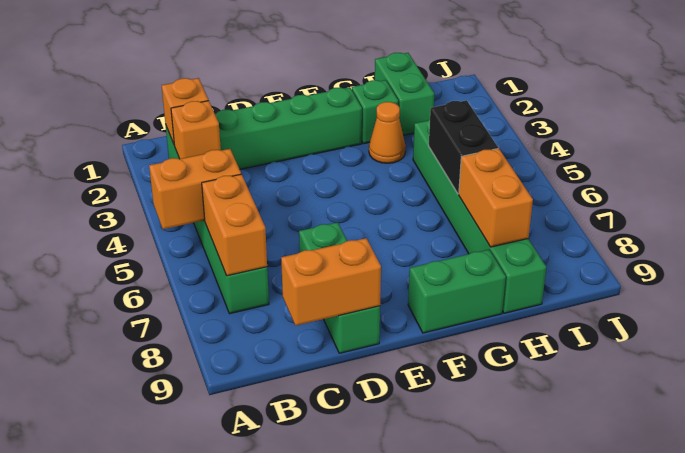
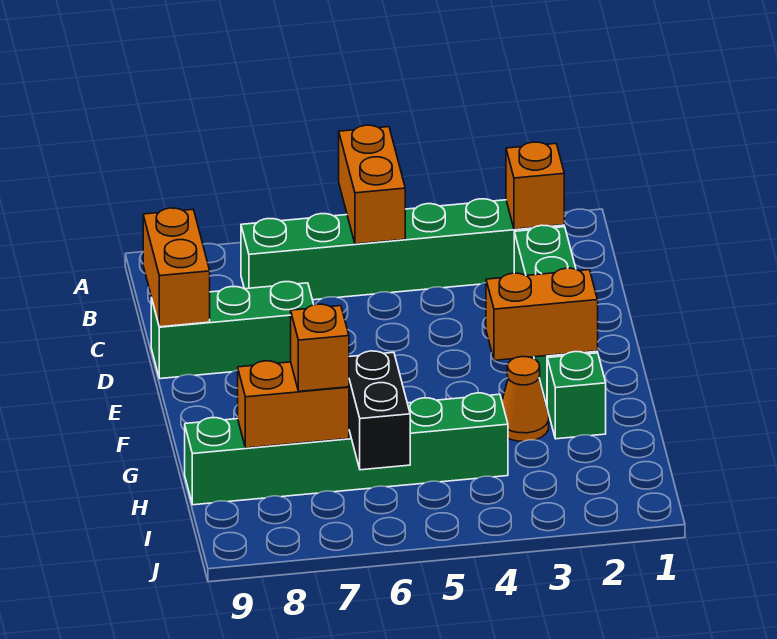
orange 1x1 brick [171,101,221,159] -> orange 1x1 brick moved to [291,304,349,391]
orange 1x2 brick [202,174,267,276] -> orange 1x2 brick moved to [486,268,598,360]
green 1x2 brick [408,250,506,333] -> none
green 1x2 brick [375,53,434,135] -> none
black 1x2 brick [429,100,498,194] -> black 1x2 brick turned to [349,351,410,470]

